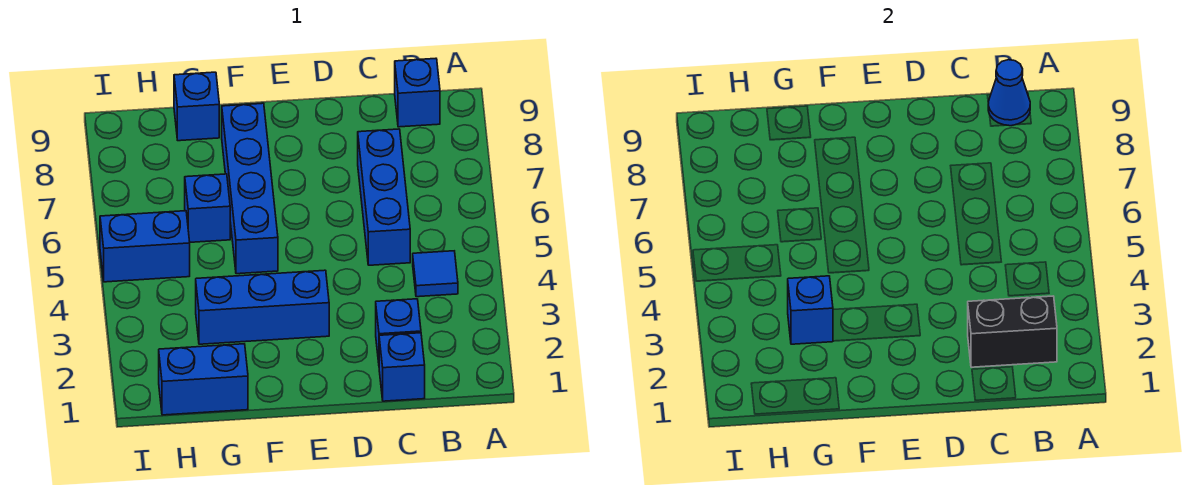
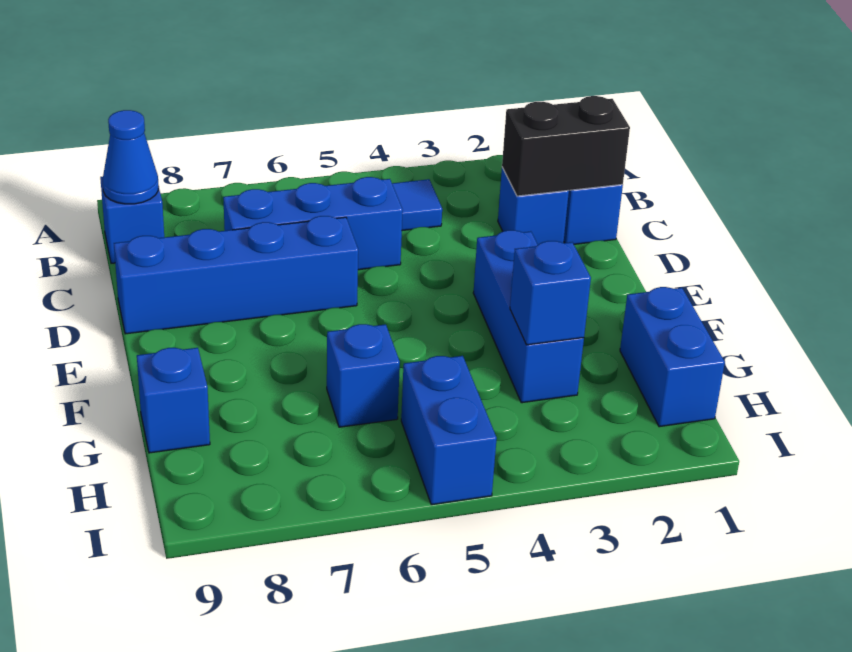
black 1x2 brick [968,296,1057,367] -> black 1x2 brick turned to [502,96,630,196]
blue 1x4 brick [222,103,278,274] -> blue 1x4 brick moved to [114,216,358,334]

